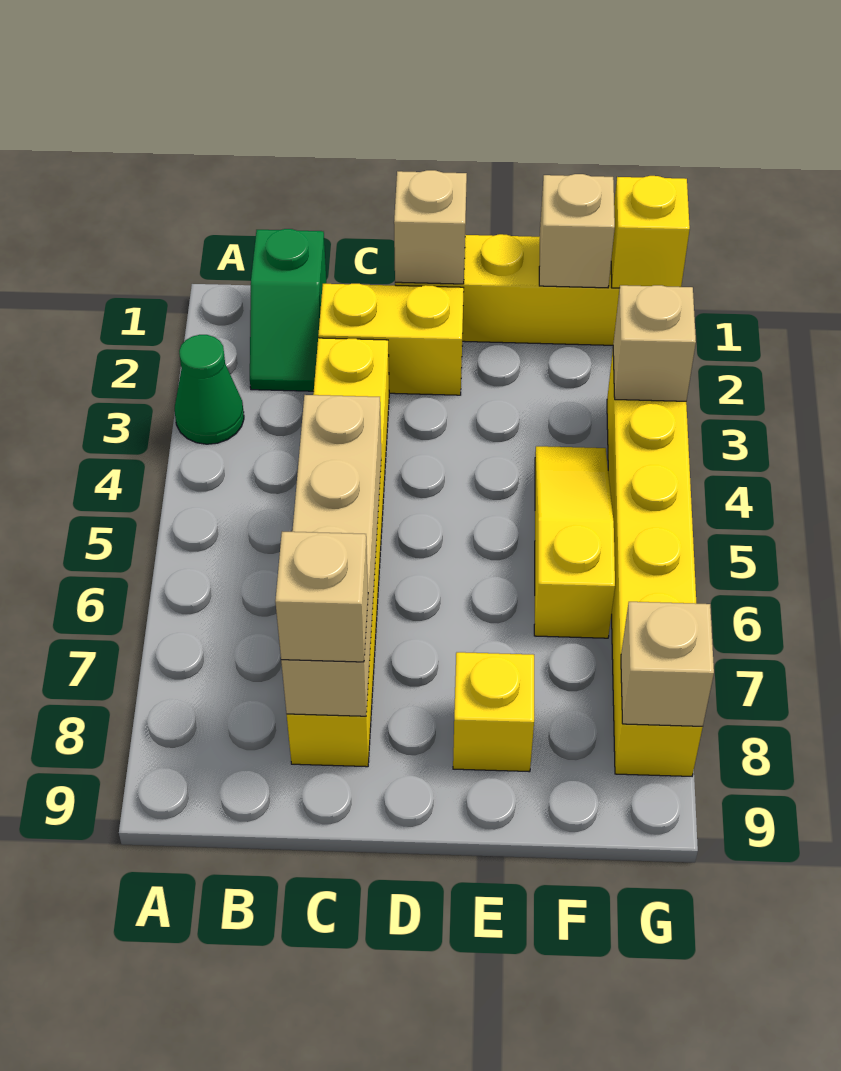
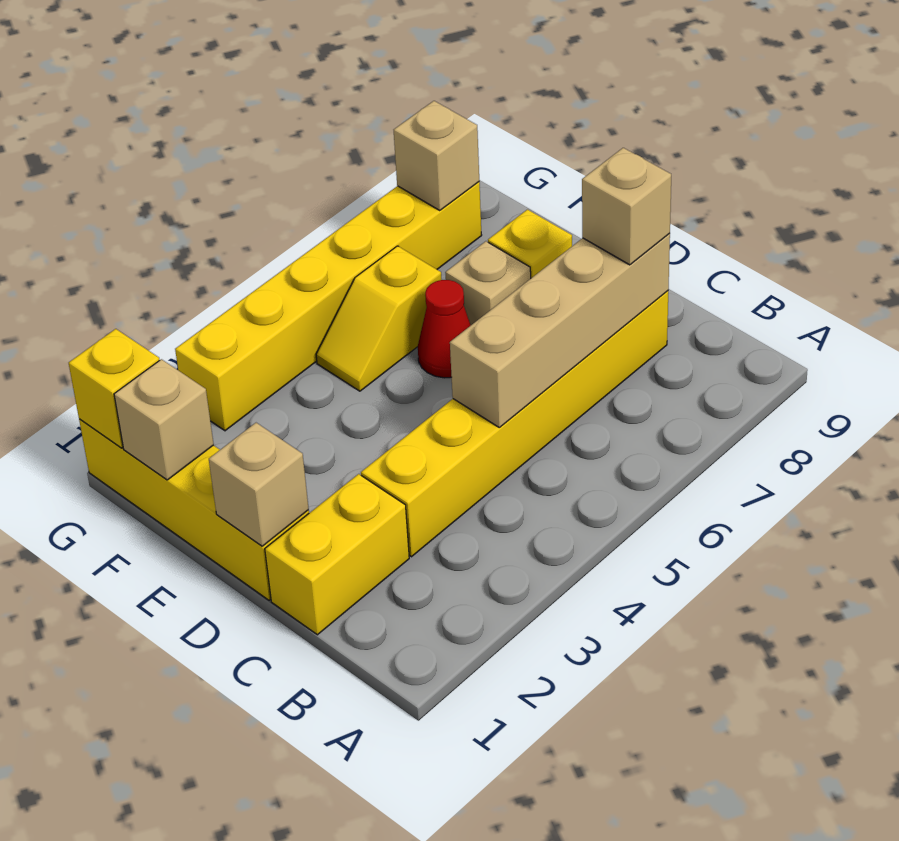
green 1x1 cone [175,335,244,444] -> none
green 1x2 slope [250,229,326,391] -> none
yellow 1x2 brick [318,284,464,395] -> yellow 1x2 brick turned to [265,474,409,635]
none -> red 1x1 cone [418,280,471,378]
yellow 1x3 slope [534,446,615,638] -> yellow 1x2 slope [316,246,442,391]
tan 1x1 brick [613,285,696,401] -> tan 1x1 brick moved to [445,241,531,325]

